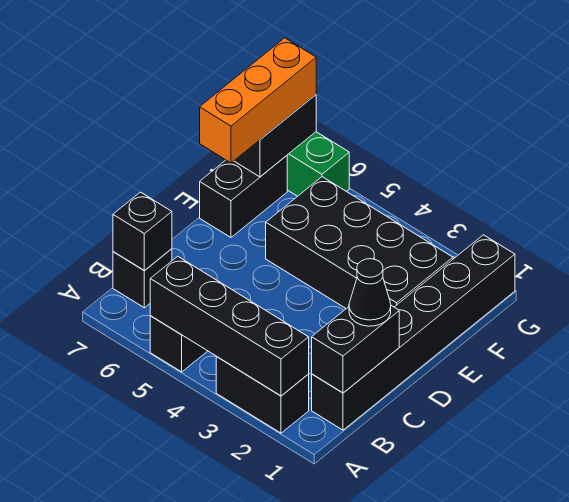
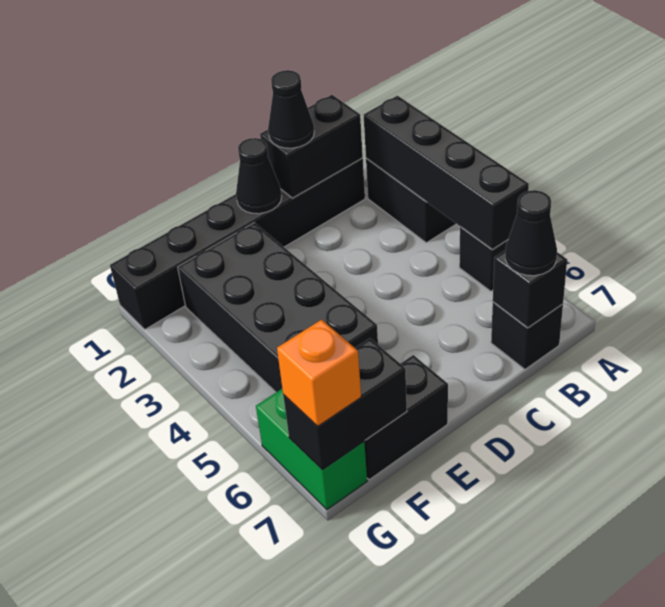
none -> black 1x1 cone [505,190,557,276]
none -> black 1x1 cone [236,138,282,214]
orange 1x3 brick [200,38,316,163] -> orange 1x1 brick [277,320,361,426]

